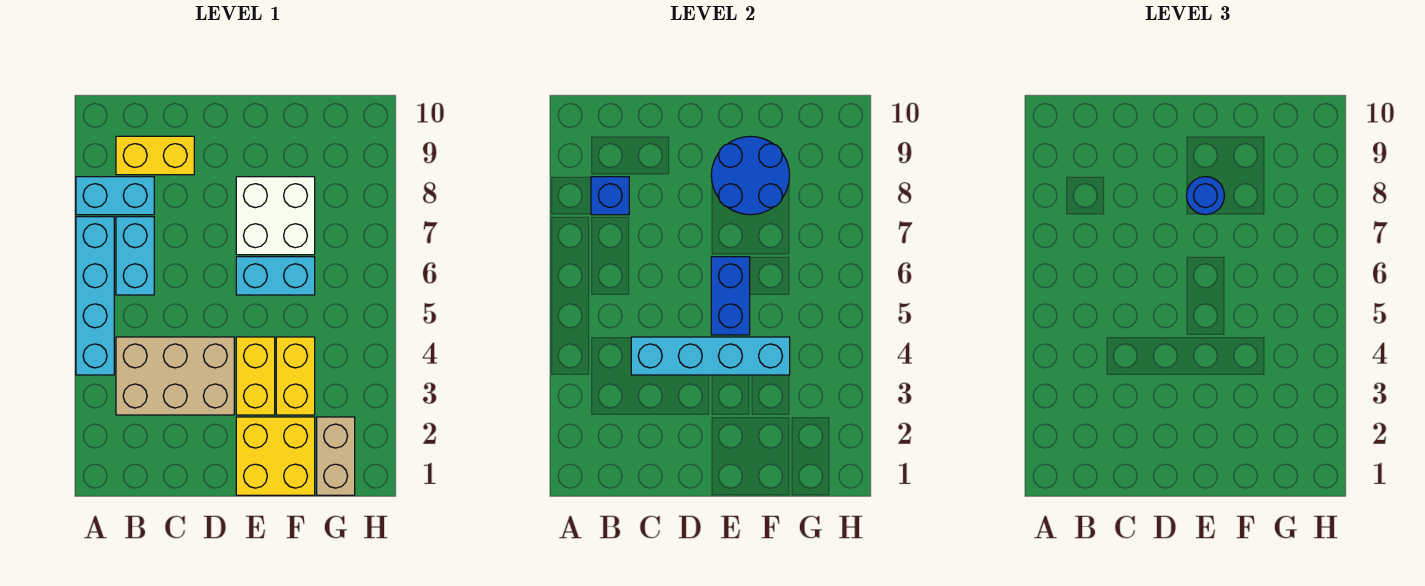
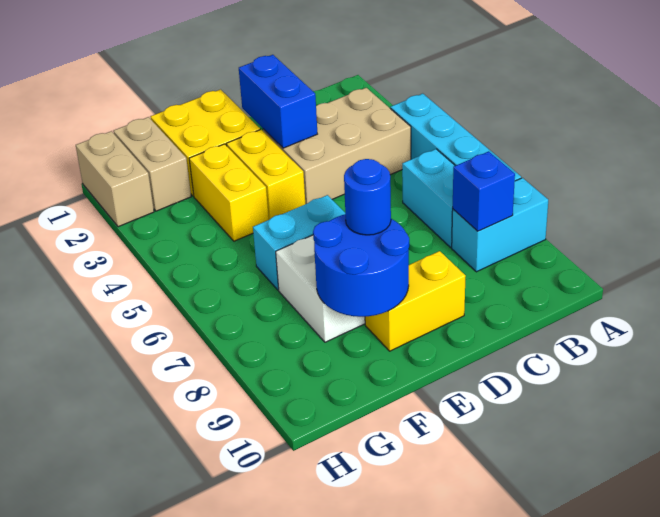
yellow 1x2 brick [116,136,194,175] -> yellow 1x2 brick moved to [365,251,466,351]
cyan 1x4 brick [631,337,790,375] -> none
blue 1x2 brick [711,257,750,335] -> blue 1x2 brick moved to [239,55,317,148]
none -> tan 1x2 brick [76,131,154,227]

